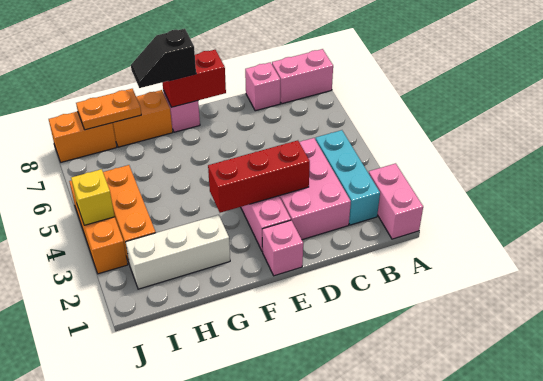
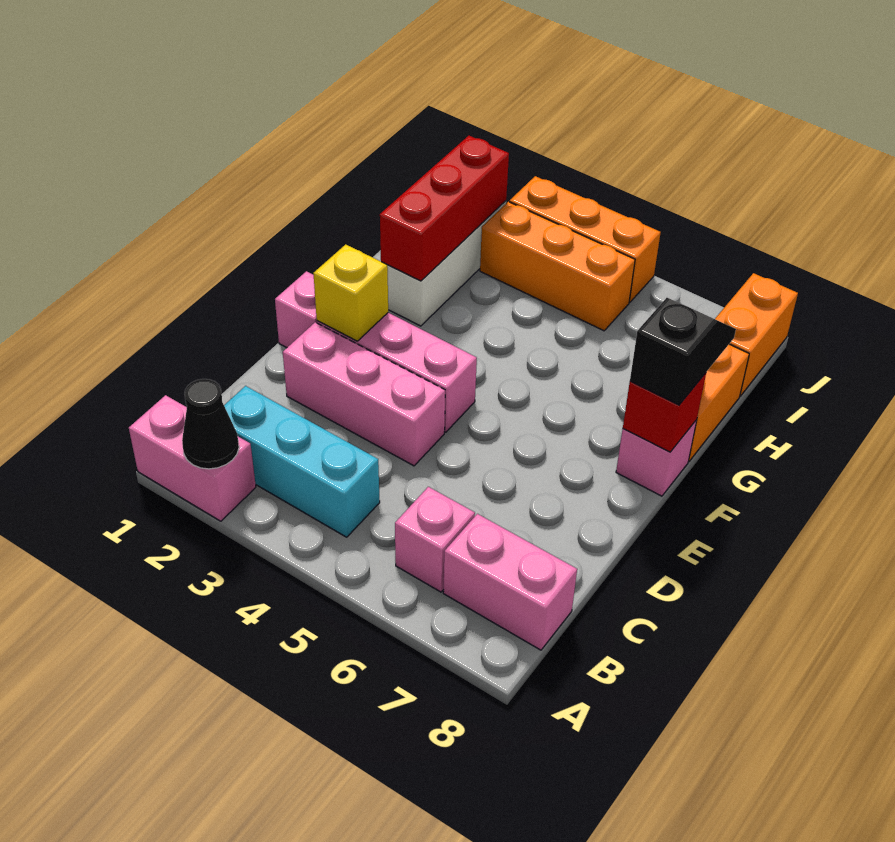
none -> black 1x1 cone [182,379,239,469]
pink 1x2 brick [272,49,333,104] -> pink 1x2 brick turned to [443,514,577,650]
pink 2x3 brick [279,138,351,240] -> pink 1x3 brick [283,322,445,466]
pink 1x1 brick [245,62,280,111] -> pink 1x1 brick moved to [395,487,475,592]
red 1x3 brick [208,140,310,213] -> red 1x3 brick moved to [380,136,509,281]
red 1x2 brick [162,50,226,107] -> red 1x1 brick [623,373,706,452]
orange 1x2 plate [76,89,141,130] -> none
yellow 1x1 brick [71,169,115,225] -> yellow 1x1 brick moved to [313,244,388,341]

